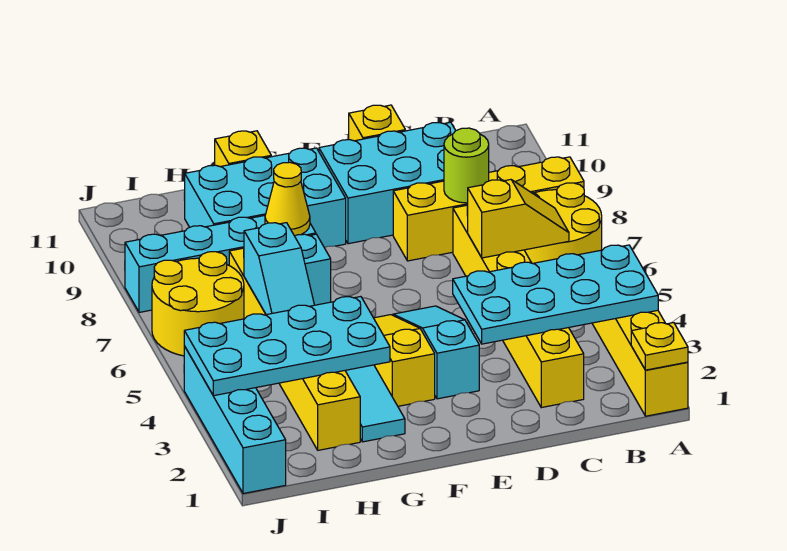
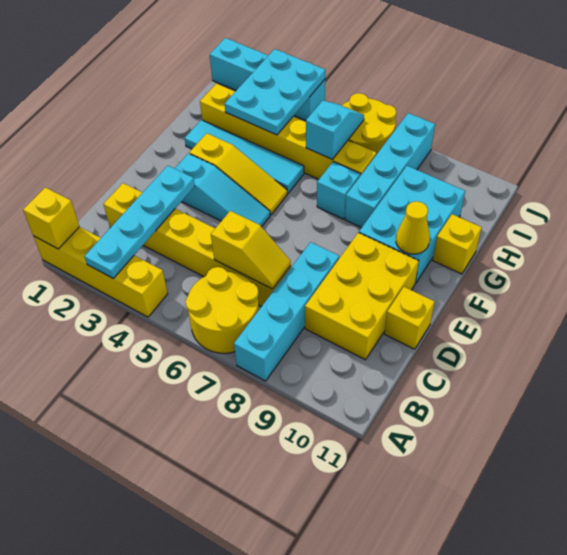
yellow 1x1 plate [631,323,688,370] -> yellow 1x1 brick [23,187,79,249]
cyan 2x4 plate [453,245,658,344] -> cyan 1x4 plate [84,166,195,278]
yellow 1x4 brick [393,157,584,261] -> cyan 1x4 brick [234,242,339,381]
yellow 1x2 slope [468,180,569,258] -> yellow 1x2 slope turned to [211,211,291,289]
lime 1x1 round brick [444,128,489,203] -> none
cyan 2x3 brick [319,122,456,244] -> yellow 2x3 brick [305,233,419,360]
cyan 2x4 plate [184,297,390,396] -> cyan 2x3 plate [225,49,325,135]
yellow 1x1 cone [265,162,310,236] -> yellow 1x1 cone moved to [396,201,430,254]
cyan 1x2 slope [244,223,314,315] -> cyan 1x2 slope turned to [306,100,364,160]

